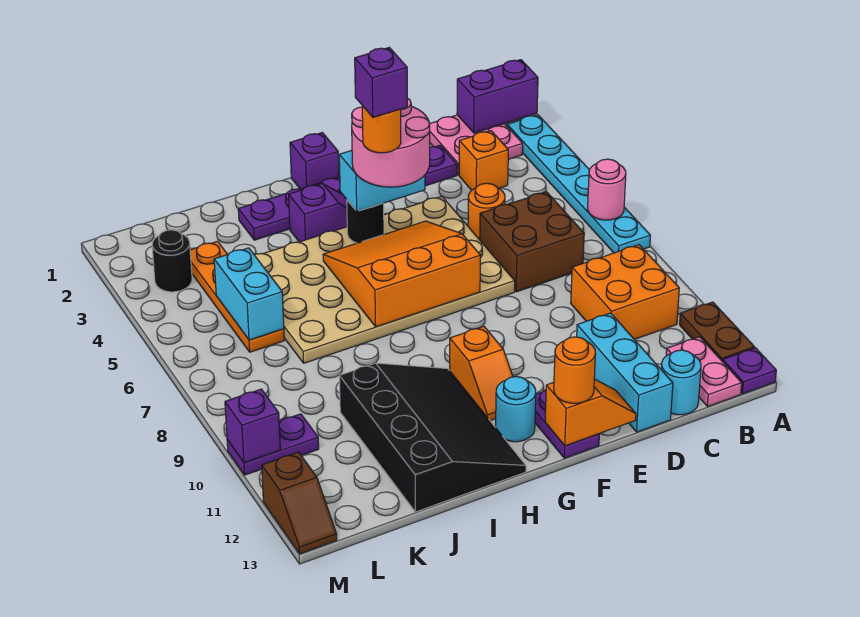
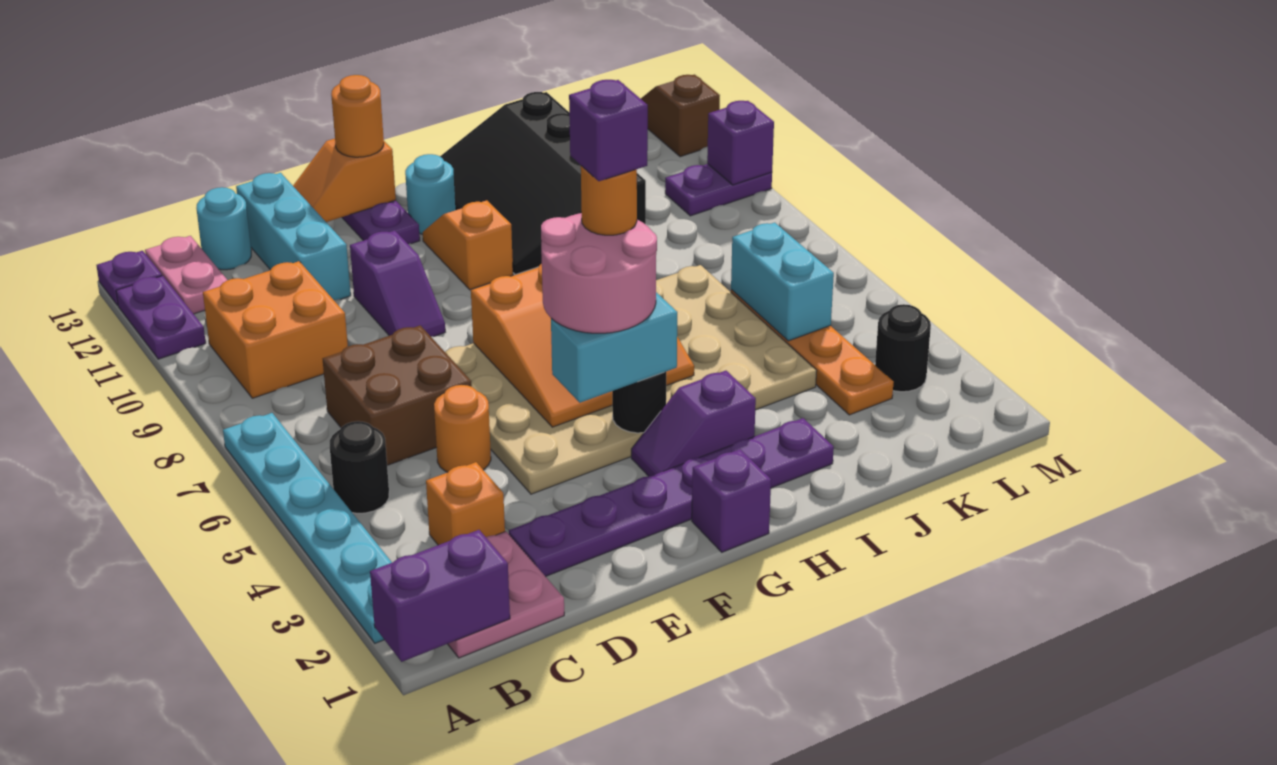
pink 1x1 round brick [588,159,626,220] -> none
brown 1x2 plate [680,302,754,362] -> purple 1x2 plate [116,276,206,359]
none -> black 1x1 round brick [330,421,389,513]
none -> purple 1x2 slope [350,231,445,337]

